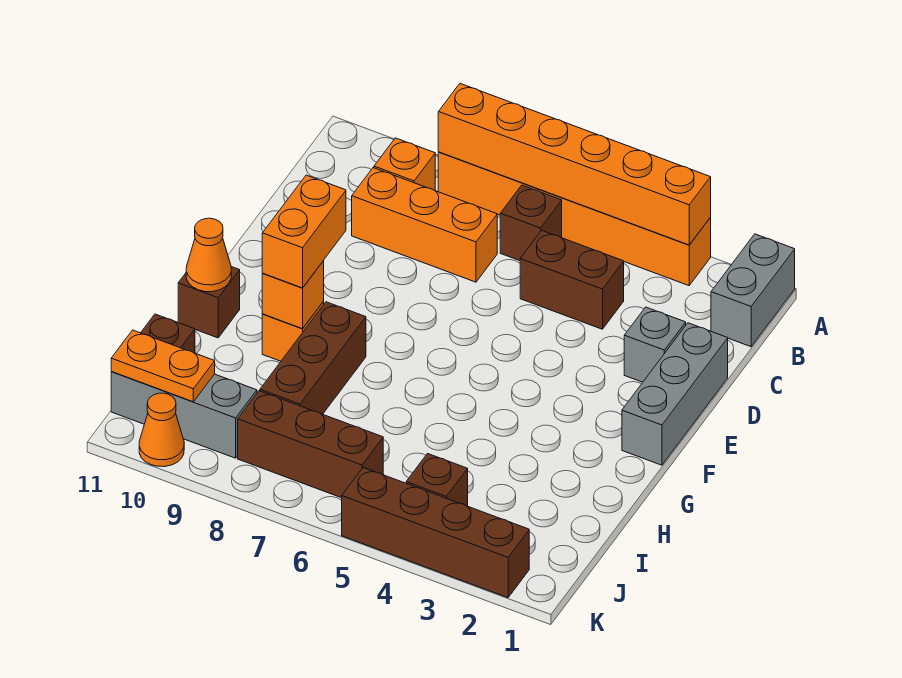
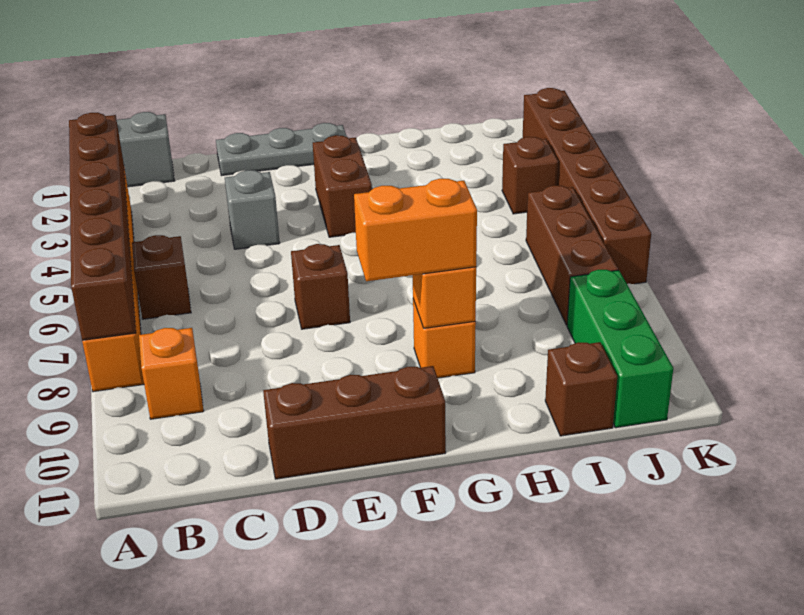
orange 1x6 brick [438,84,711,245] -> brown 1x6 brick [69,113,136,340]
brown 1x2 brick [520,230,624,329] -> brown 1x2 brick moved to [313,135,372,237]
orange 1x3 brick [352,168,497,282] -> none
grey 1x3 brick [622,323,728,465] -> grey 1x3 plate [216,123,347,176]
grey 1x1 brick [624,307,686,382] -> grey 1x1 brick moved to [225,170,280,249]
brown 1x3 brick [260,302,366,414] -> brown 1x3 brick moved to [263,366,446,479]
brown 1x1 brick [178,267,240,338] -> brown 1x1 brick moved to [291,244,350,329]
orange 1x1 cone [186,218,231,292] -> none
grey 1x3 brick [111,371,257,458] -> green 1x3 brick [567,270,673,428]
orange 1x2 plate [111,330,215,402] -> none
brown 1x4 brick [342,468,529,598] -> brown 1x6 brick [523,88,651,284]
orange 1x1 cone [139,393,184,467] -> none

